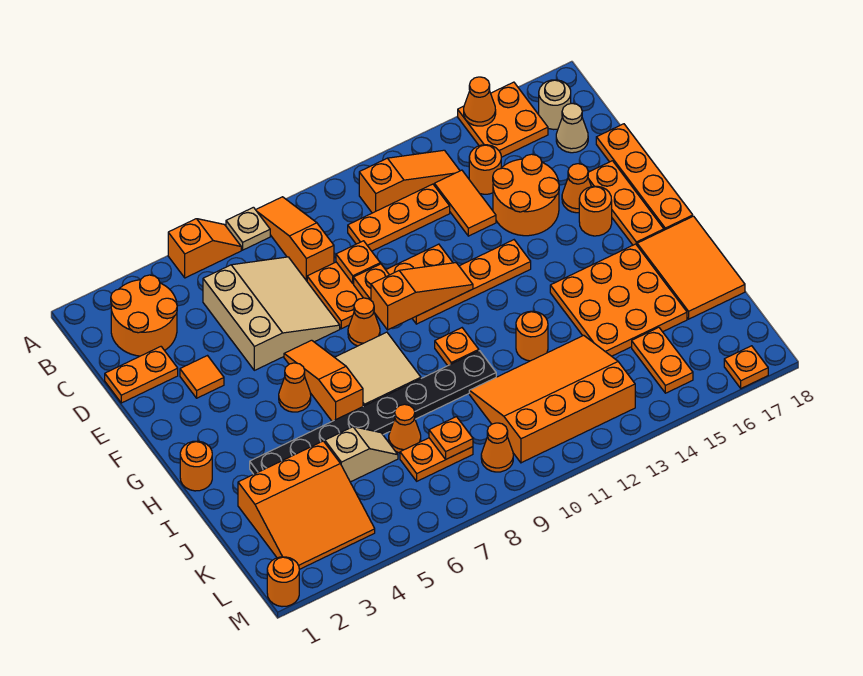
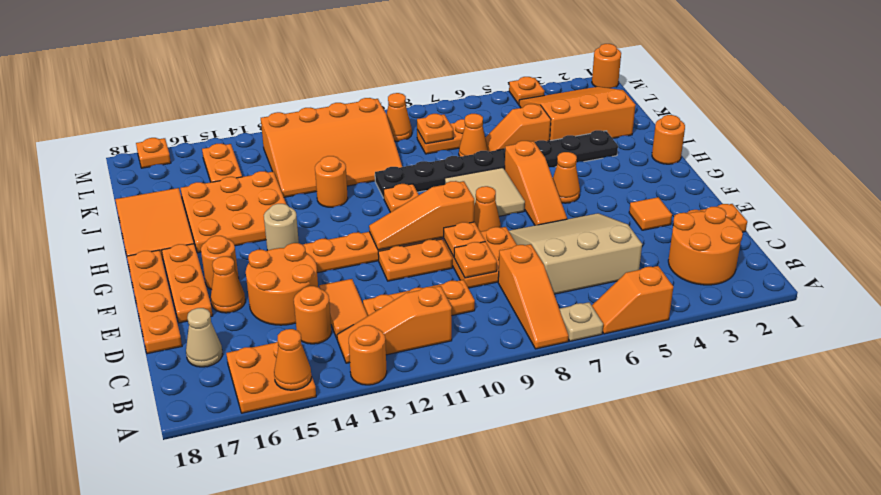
none -> orange 1x1 round brick [349,325,387,385]
tan 1x1 round brick [539,80,571,130] -> tan 1x1 round brick moved to [264,204,299,250]
tan 3x3 slope [203,257,340,370] -> tan 3x3 slope turned to [509,213,642,294]
tan 1x2 slope [325,427,398,482] -> orange 1x2 slope [485,104,551,152]
none -> orange 1x1 plate [509,77,545,104]

